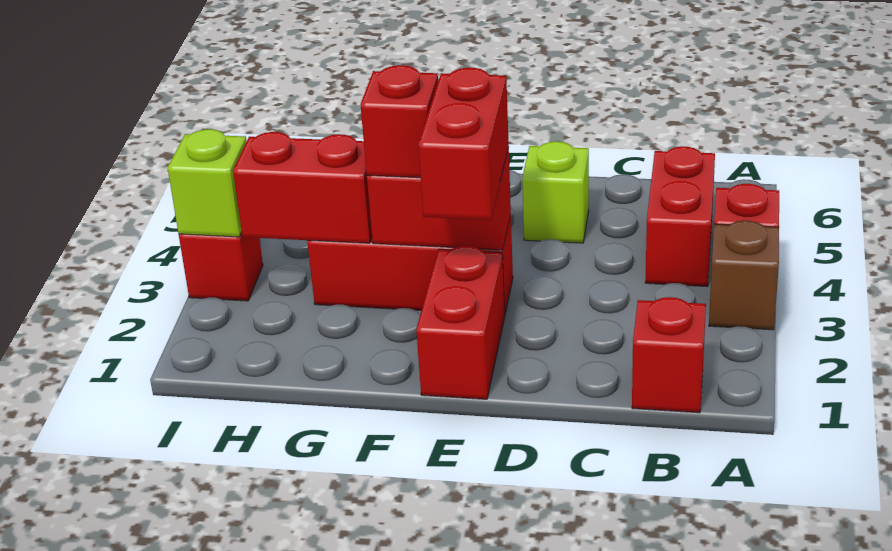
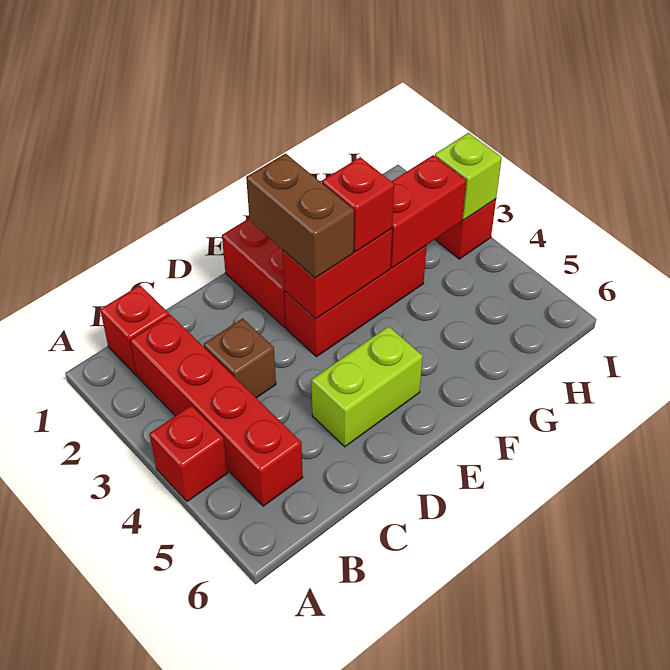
brown 1x1 brick [709,220,779,330] -> brown 1x1 brick moved to [204,318,276,398]
red 1x2 brick [645,146,715,287] -> red 1x4 brick [130,315,303,506]
lime 1x1 brick [522,141,589,243] -> lime 1x2 brick [312,326,423,447]
red 1x2 brick [418,68,509,220] -> brown 1x2 brick [246,154,354,278]

